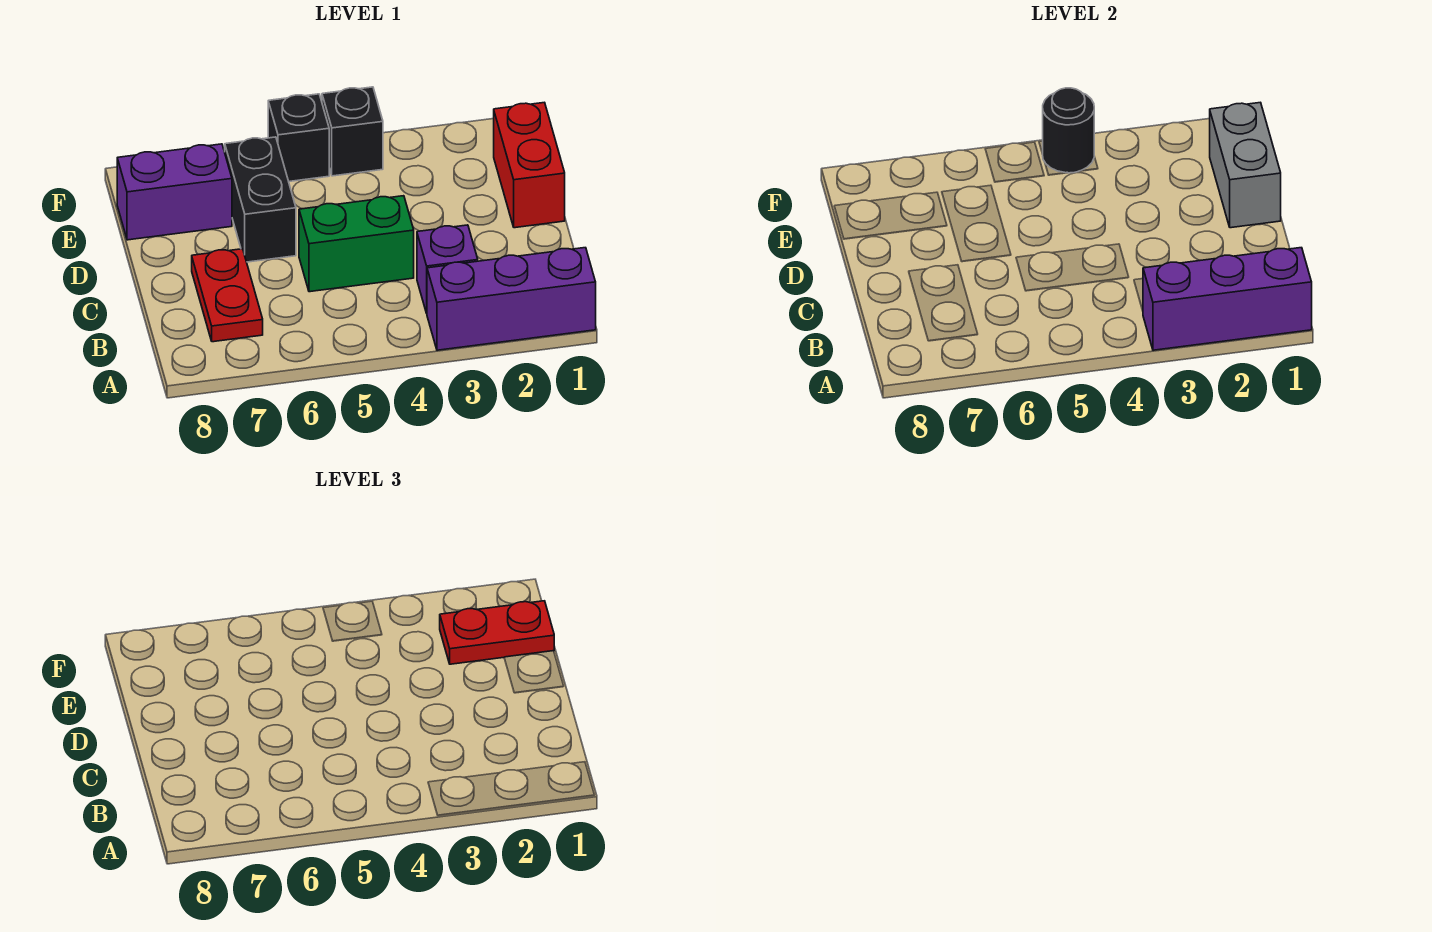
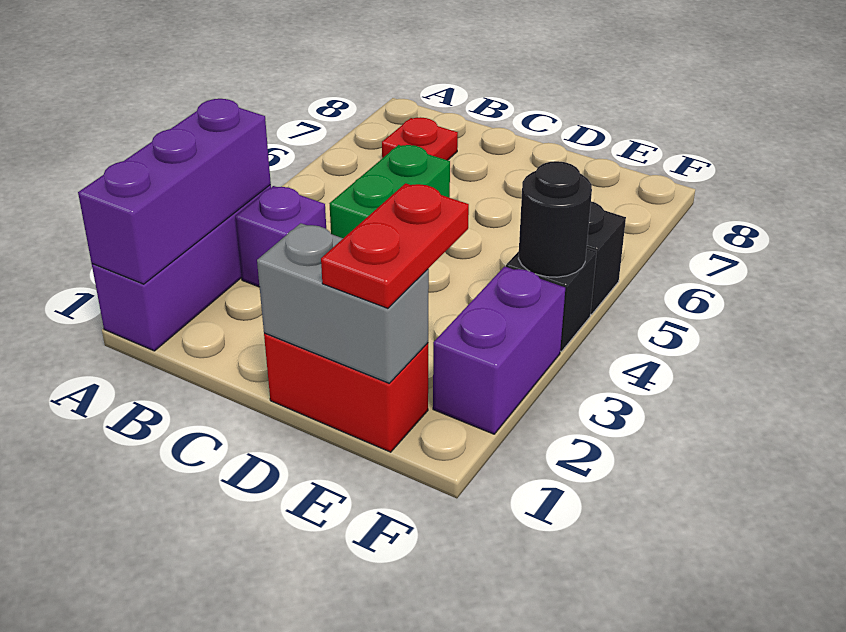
red 1x2 plate [192,249,263,342] -> red 1x1 plate [382,117,458,160]
black 1x2 brick [225,137,296,262] -> none
purple 1x2 brick [117,144,232,240] -> purple 1x2 brick moved to [433,266,565,434]

